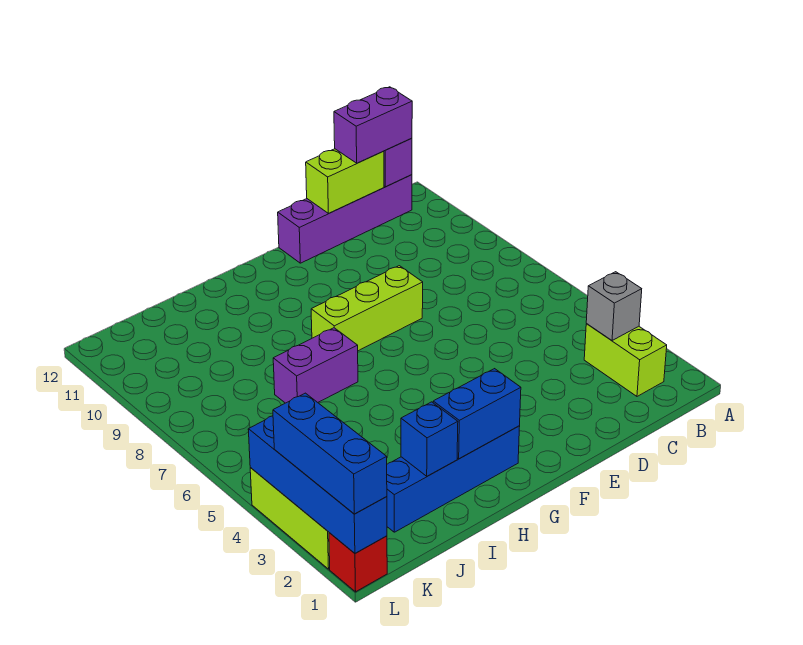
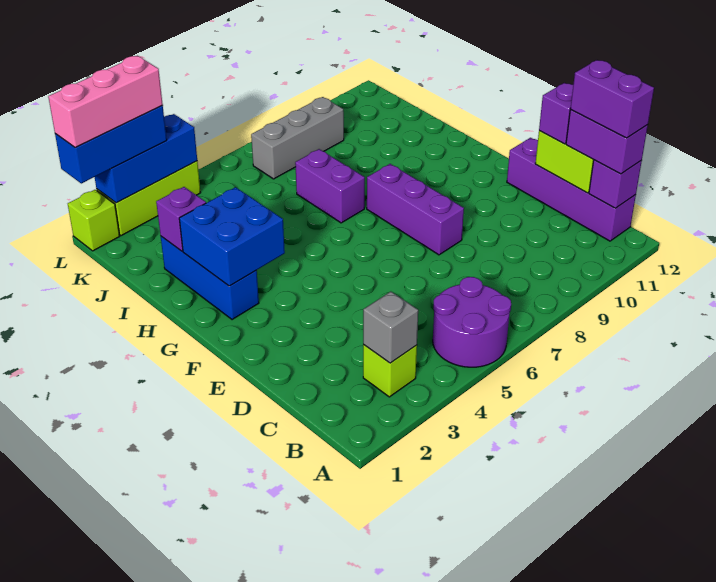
none -> purple 2x2 round brick [433,277,511,367]
lime 1x2 brick [584,324,667,396] -> lime 1x1 brick [363,345,417,397]
none -> purple 1x2 brick [570,60,654,138]
none -> purple 1x1 brick [539,83,573,144]
lime 1x3 brick [311,266,423,351] -> purple 1x3 brick [367,164,464,255]
blue 1x4 brick [387,426,520,532] -> blue 1x3 brick [161,236,259,320]
blue 1x2 brick [433,369,521,459] -> blue 2x2 brick [179,187,285,286]
blue 1x1 brick [401,402,458,476] -> purple 1x1 brick [156,187,206,251]
none -> grey 1x3 brick [251,97,344,179]
red 1x1 brick [329,533,387,592] -> lime 1x1 brick [68,190,120,251]
blue 1x4 brick [248,416,387,553] -> blue 1x3 brick [95,114,197,203]
none -> pink 1x3 brick [48,56,163,148]

